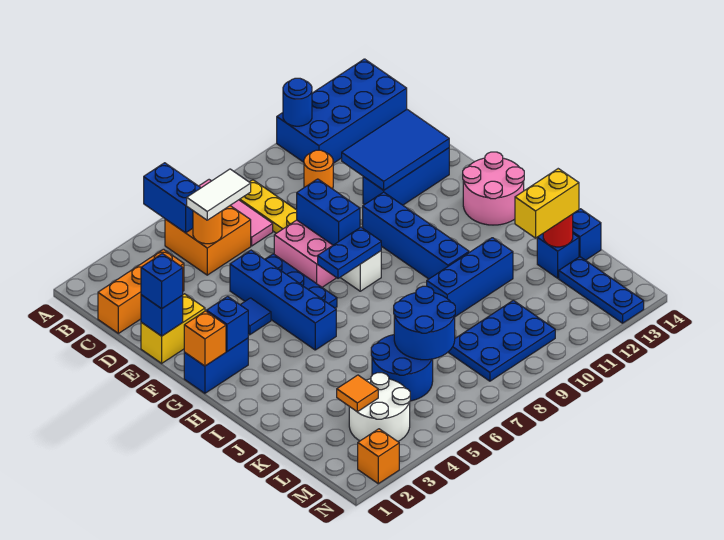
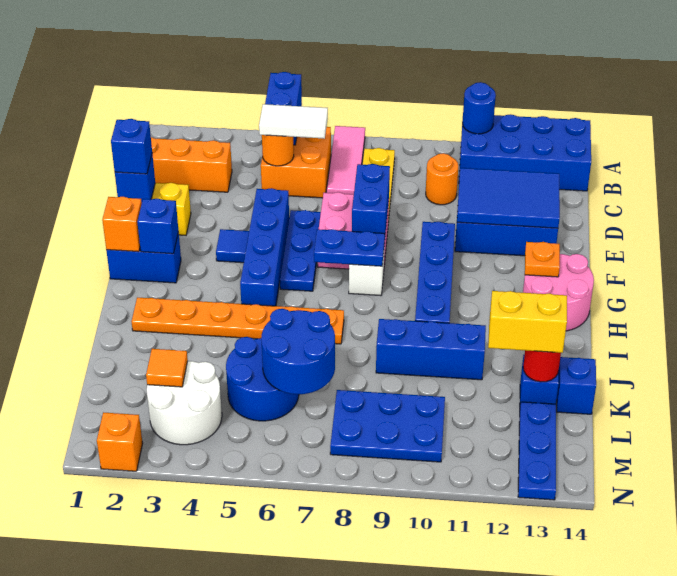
none -> orange 1x1 plate [525,242,560,277]
none -> orange 1x6 plate [132,298,344,344]

